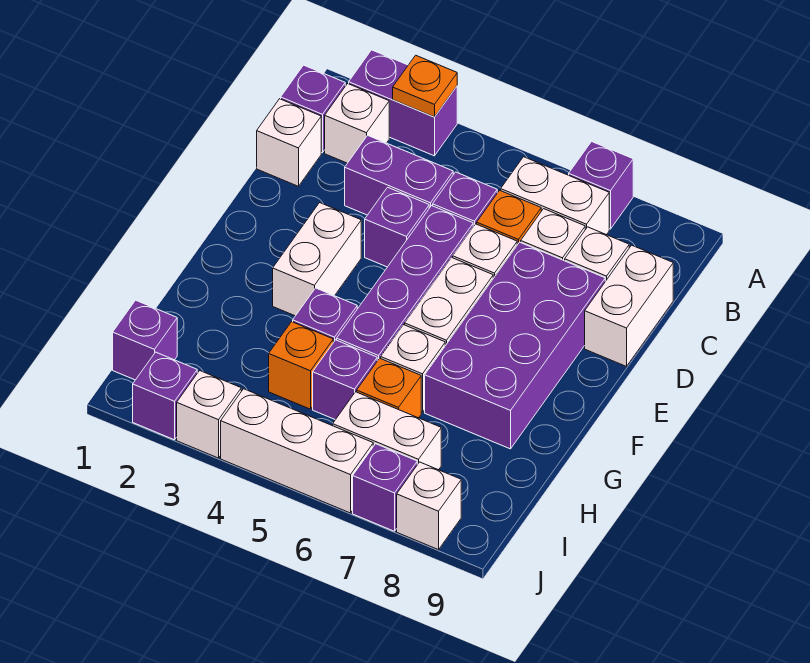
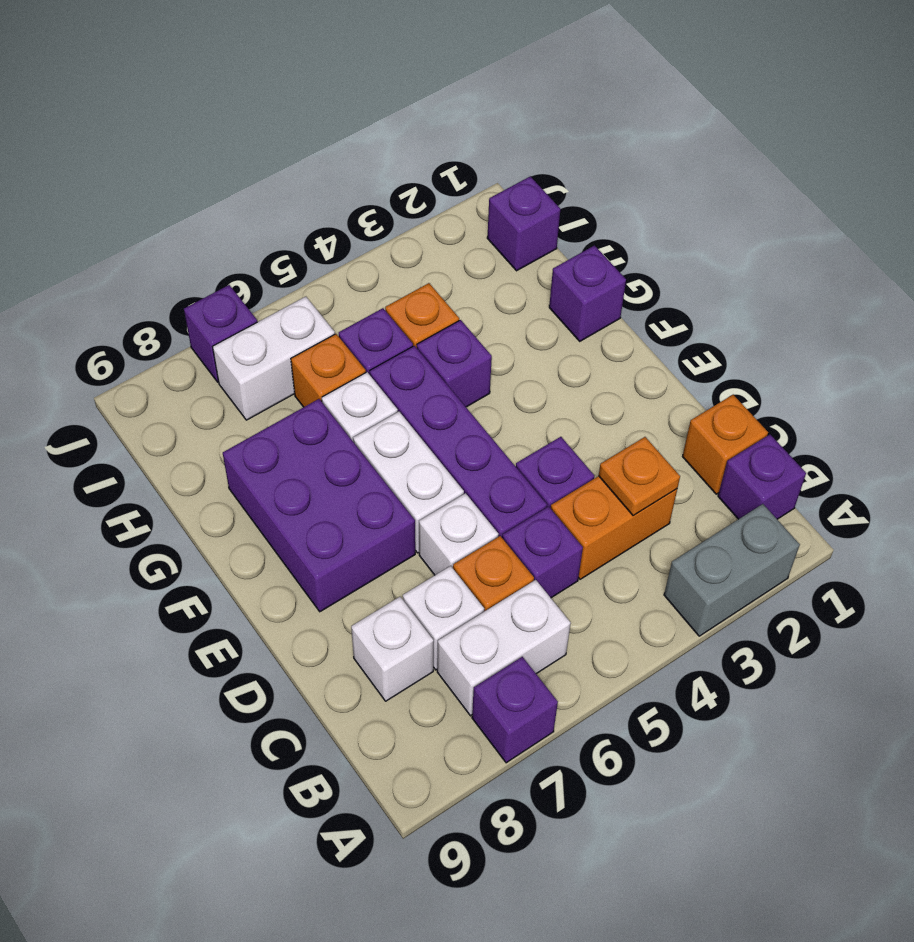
purple 1x2 brick [349,50,457,156] -> grey 1x2 brick [664,504,800,636]
orange 1x1 plate [393,55,457,117] -> orange 1x1 plate moved to [599,437,680,516]
white 1x1 brick [325,84,389,163] -> none
white 1x1 brick [257,99,321,186] -> orange 1x1 brick [683,395,768,494]
purple 1x2 brick [345,135,453,215] -> orange 1x2 brick [551,476,677,579]
white 1x2 brick [585,245,673,366] -> none
purple 2x4 brick [425,242,605,449] -> purple 2x3 brick [223,399,415,612]
white 1x2 brick [273,203,361,316] -> none
purple 1x1 brick [133,352,197,440] -> purple 1x1 brick moved to [549,245,626,341]
white 1x1 brick [177,371,241,458] -> none
white 1x3 brick [221,389,373,513] -> none
white 1x1 brick [397,462,461,550] -> none

